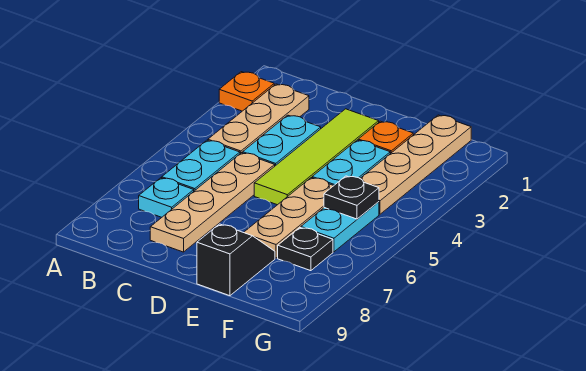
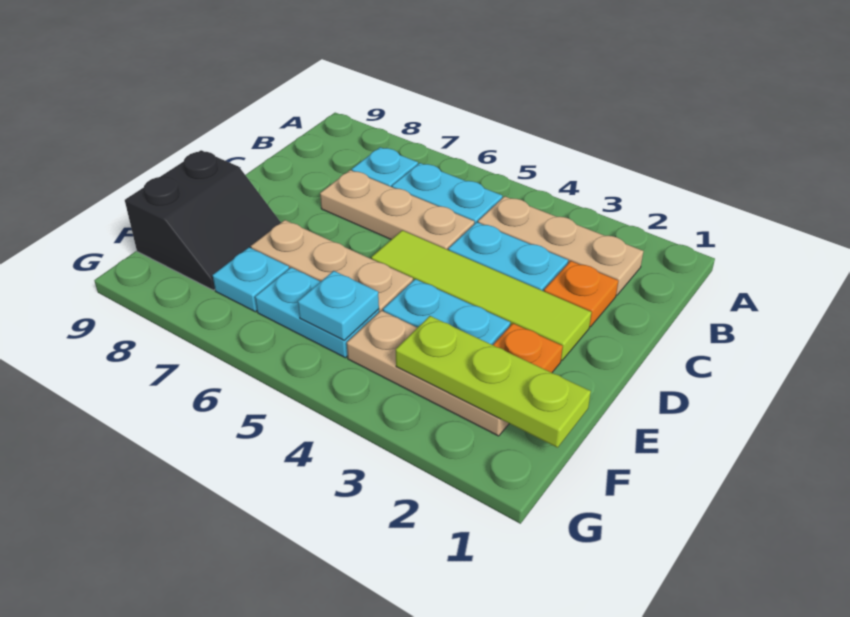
orange 1x1 plate [219,72,274,111] -> orange 1x1 plate moved to [544,261,618,327]
tan 1x4 plate [150,153,275,252] -> tan 1x3 plate [320,170,474,250]
black 1x2 slope [197,224,275,296] -> black 2x2 slope [125,150,281,290]
tan 1x4 plate [360,115,471,214] -> tan 1x3 plate [347,310,509,436]
none -> lime 1x3 plate [396,316,591,448]
black 1x1 plate [324,176,379,219] -> cyan 1x1 plate [298,271,379,341]
black 1x1 plate [278,228,333,271] -> cyan 1x1 plate [213,247,289,312]

